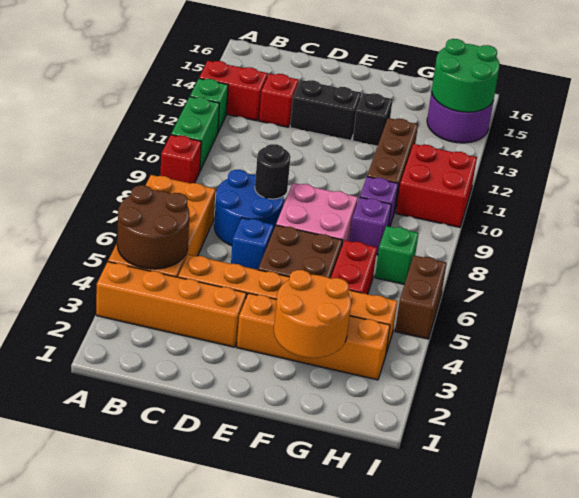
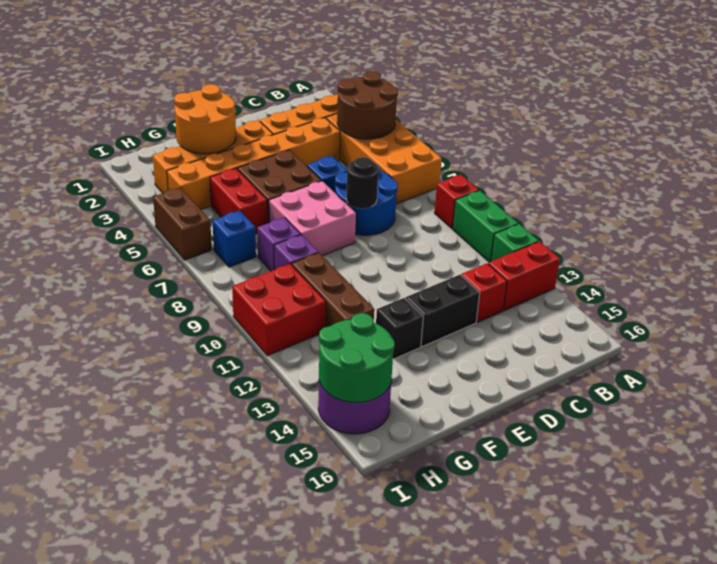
green 1x1 brick [375,226,419,284] -> blue 1x1 brick [213,211,256,267]

